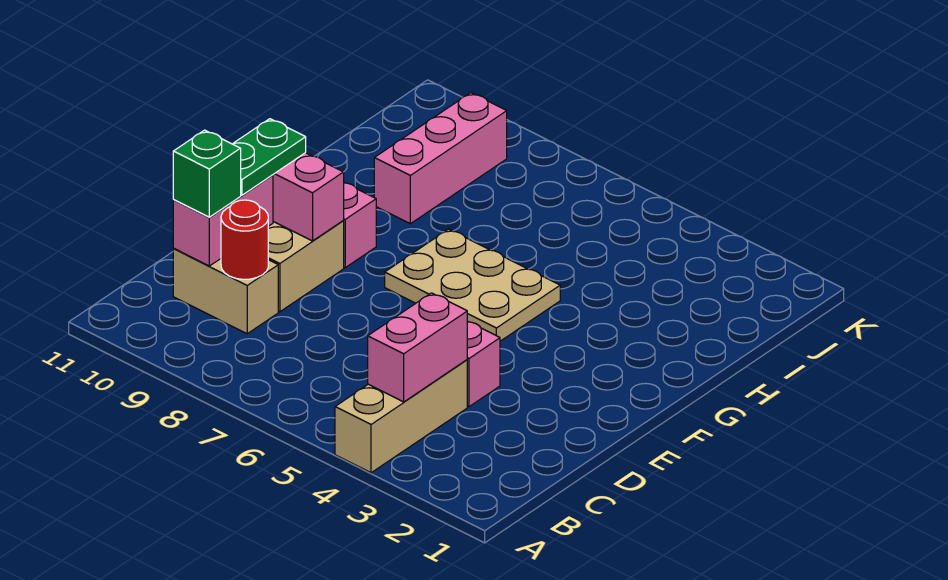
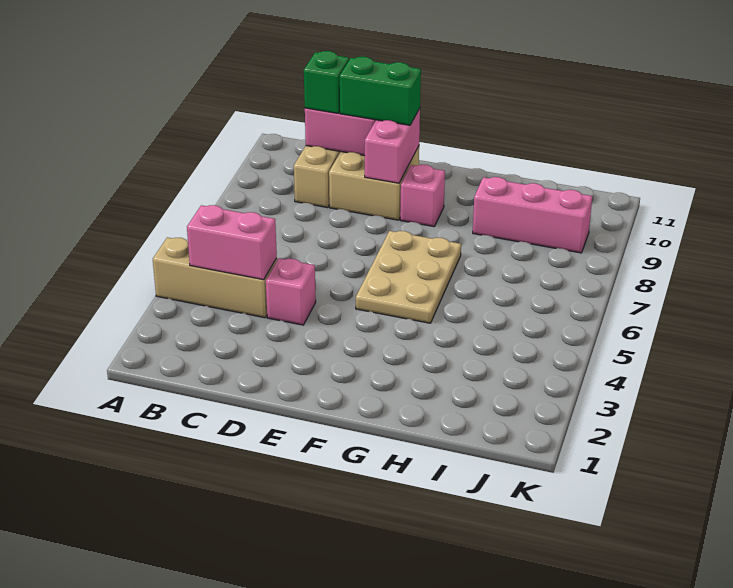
red 1x1 round brick [221,200,268,279] -> none
green 1x2 plate [233,119,306,195] -> green 1x2 brick [340,57,421,125]

